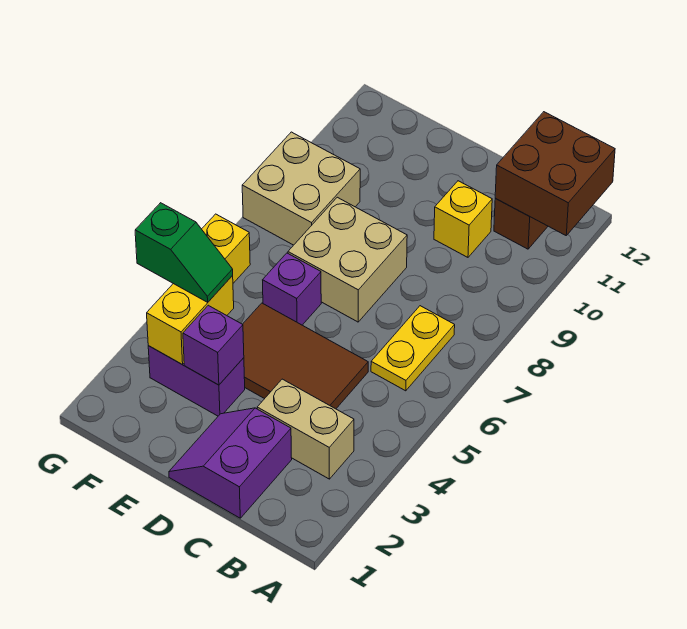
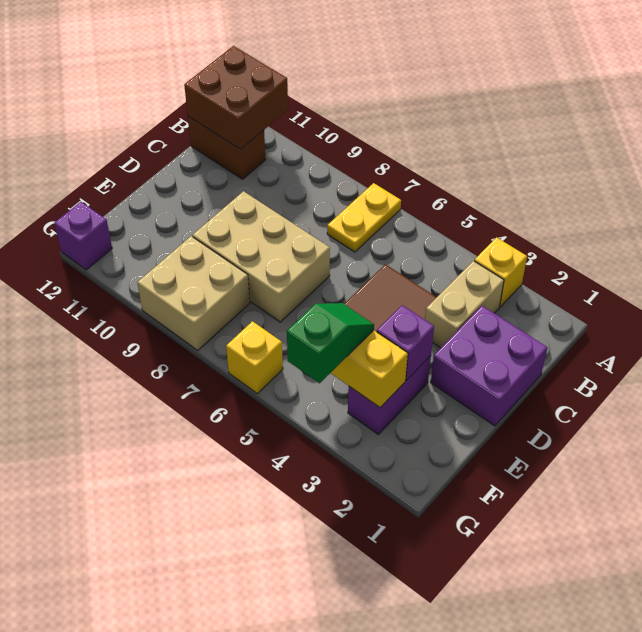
yellow 1x2 plate [371,306,455,391] -> yellow 1x2 plate turned to [327,183,401,252]
purple 2x2 slope [169,408,292,518] -> purple 2x2 brick [431,306,547,426]
yellow 1x1 brick [434,181,492,257] -> yellow 1x1 brick moved to [474,237,527,307]
tan 2x2 brick [288,197,407,322] -> tan 2x3 brick [192,191,330,322]
purple 1x1 brick [263,253,321,325] -> purple 1x1 brick moved to [54,202,112,270]

